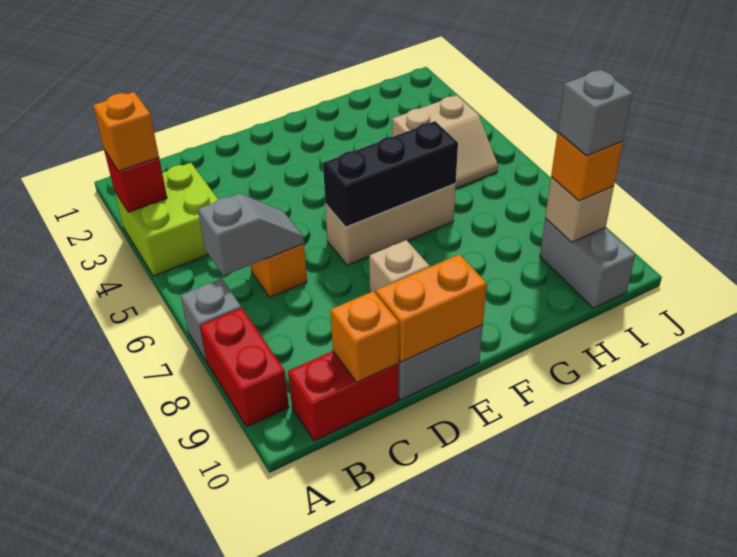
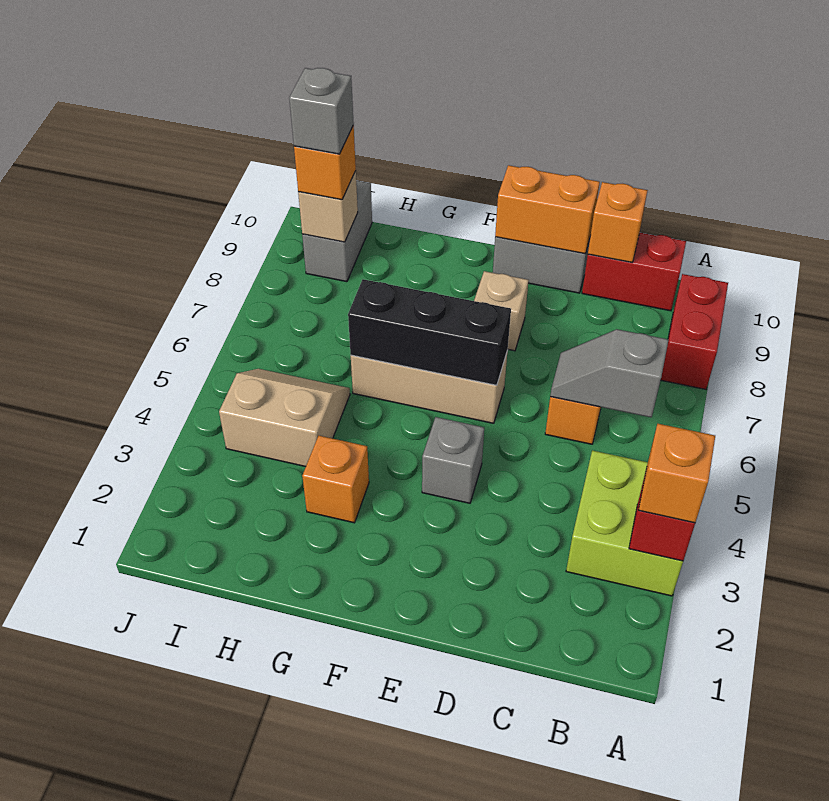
grey 1x1 brick [181,279,241,361] -> grey 1x1 brick moved to [422,417,484,503]
none -> orange 1x1 brick [302,436,369,523]

